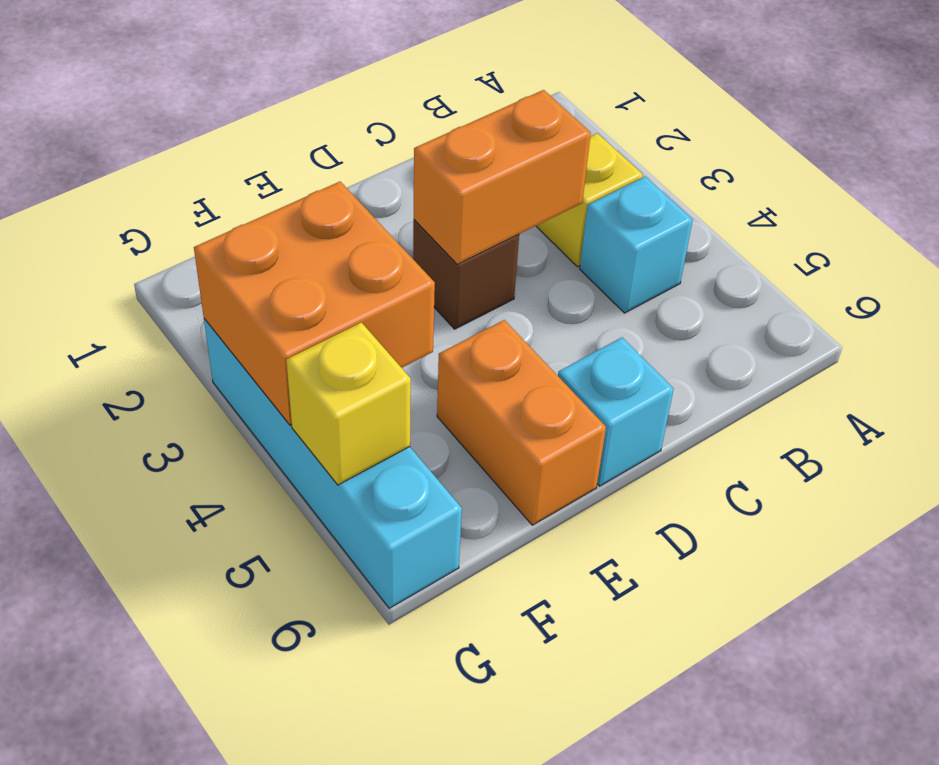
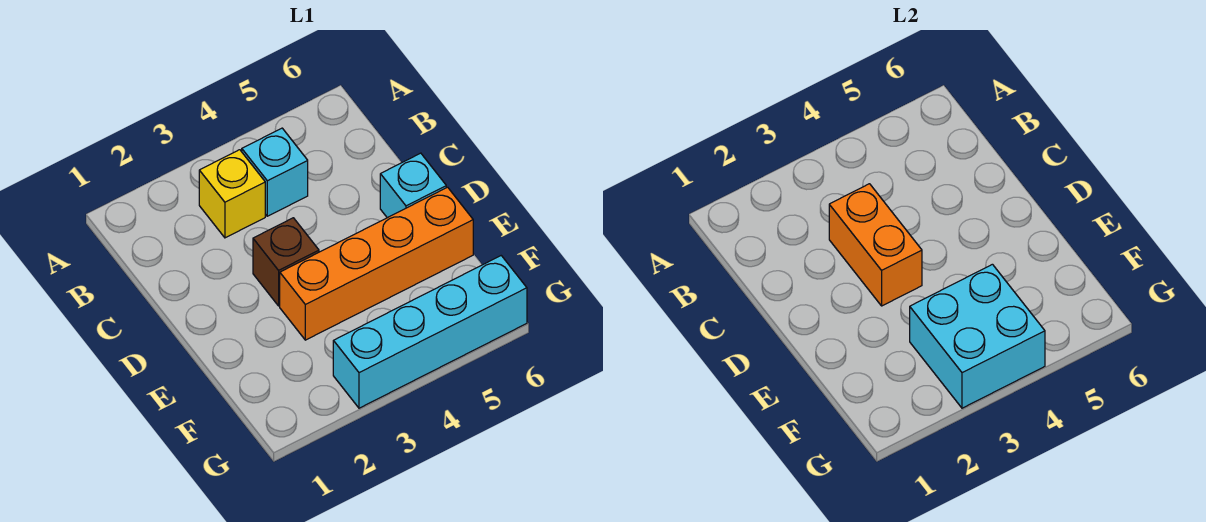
orange 1x2 brick [437,320,606,525] -> orange 1x4 brick [280,187,473,340]
orange 2x2 brick [194,182,435,425] -> cyan 2x2 brick [910,264,1045,408]
yellow 1x1 brick [286,322,411,485] -> none

